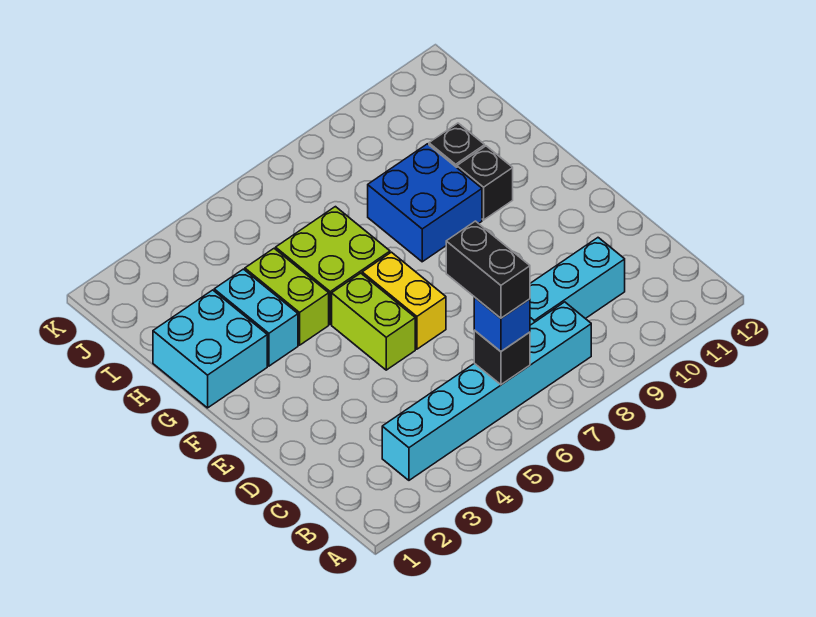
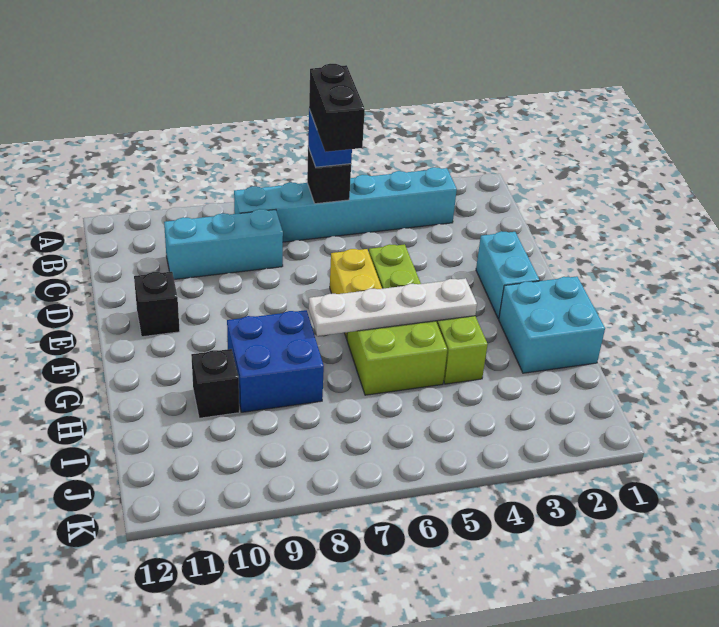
cyan 1x2 brick [214,269,298,366] -> cyan 1x2 brick moved to [476,231,539,319]
none -> white 1x4 plate [309,278,477,336]
black 1x1 brick [457,146,513,220] -> black 1x1 brick moved to [134,272,180,337]

